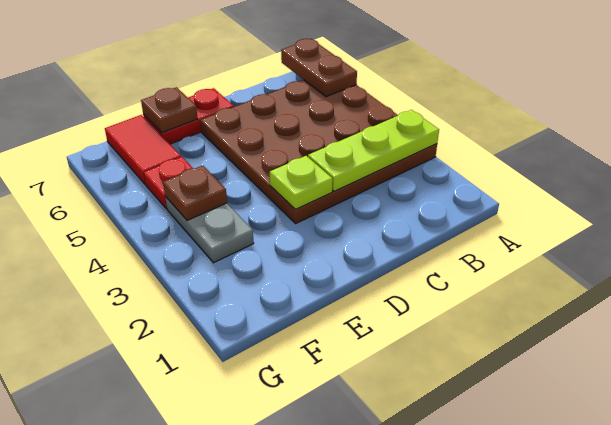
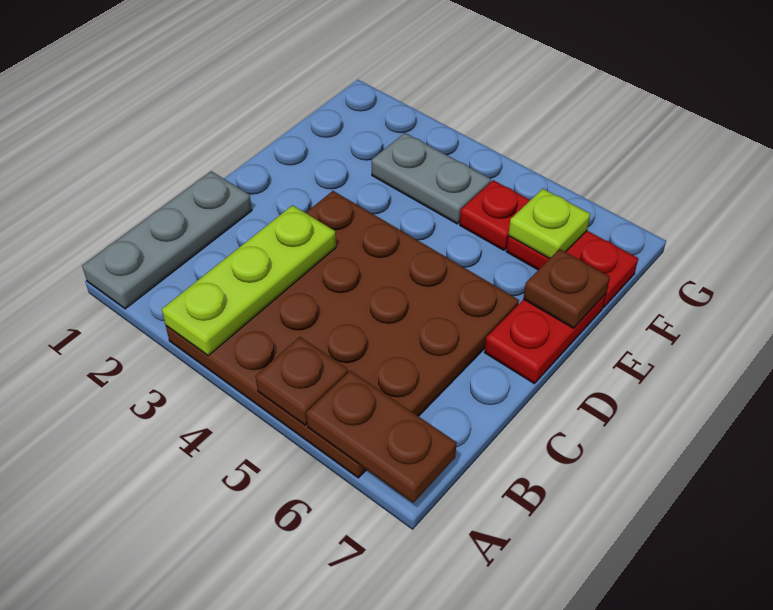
none -> grey 1x3 plate [82,171,252,309]
lime 1x1 plate [270,156,333,210] -> lime 1x1 plate moved to [508,189,590,259]
brown 1x1 plate [163,165,227,220] -> brown 1x1 plate moved to [256,337,348,425]
red 1x2 tile [105,115,181,184] -> red 1x2 plate [506,231,638,307]

